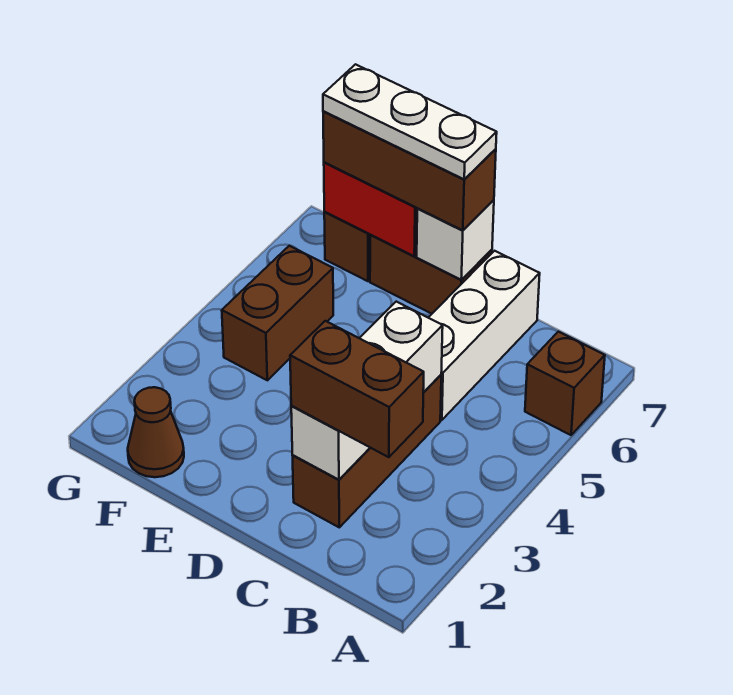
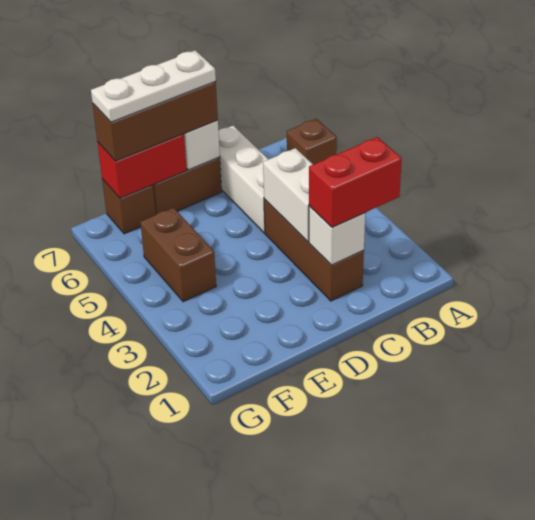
brown 1x2 brick [290,321,424,457] -> red 1x2 brick [309,137,402,227]
brown 1x1 cone [128,387,184,477] -> none

